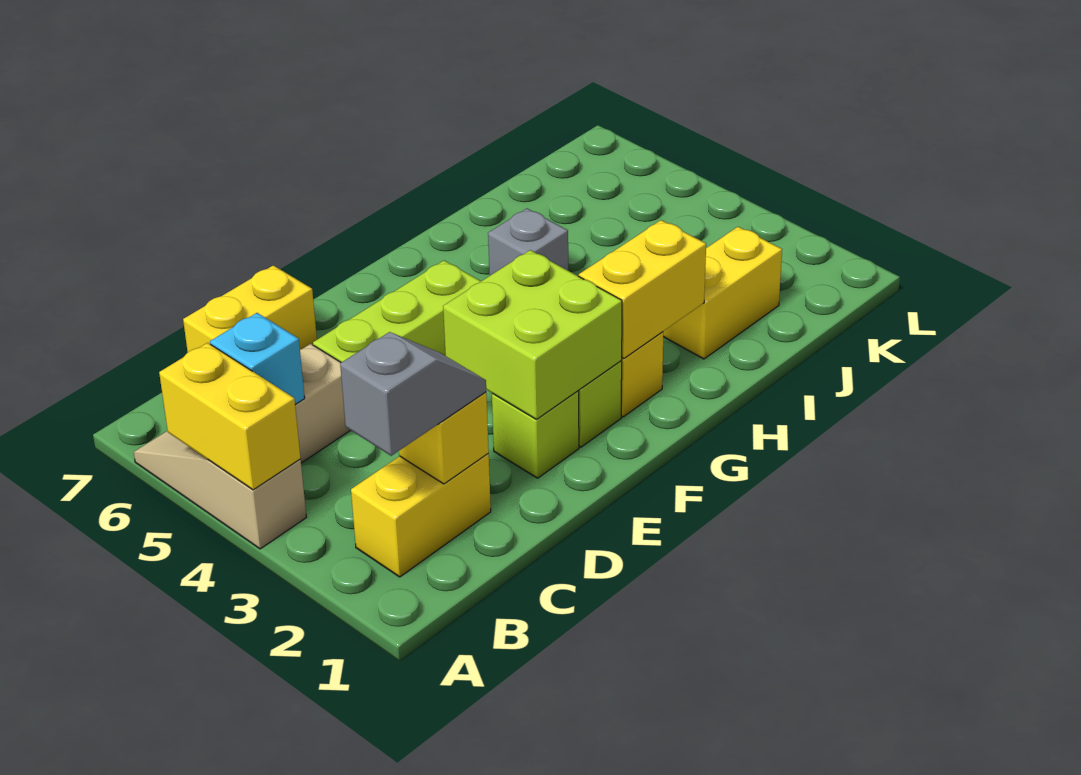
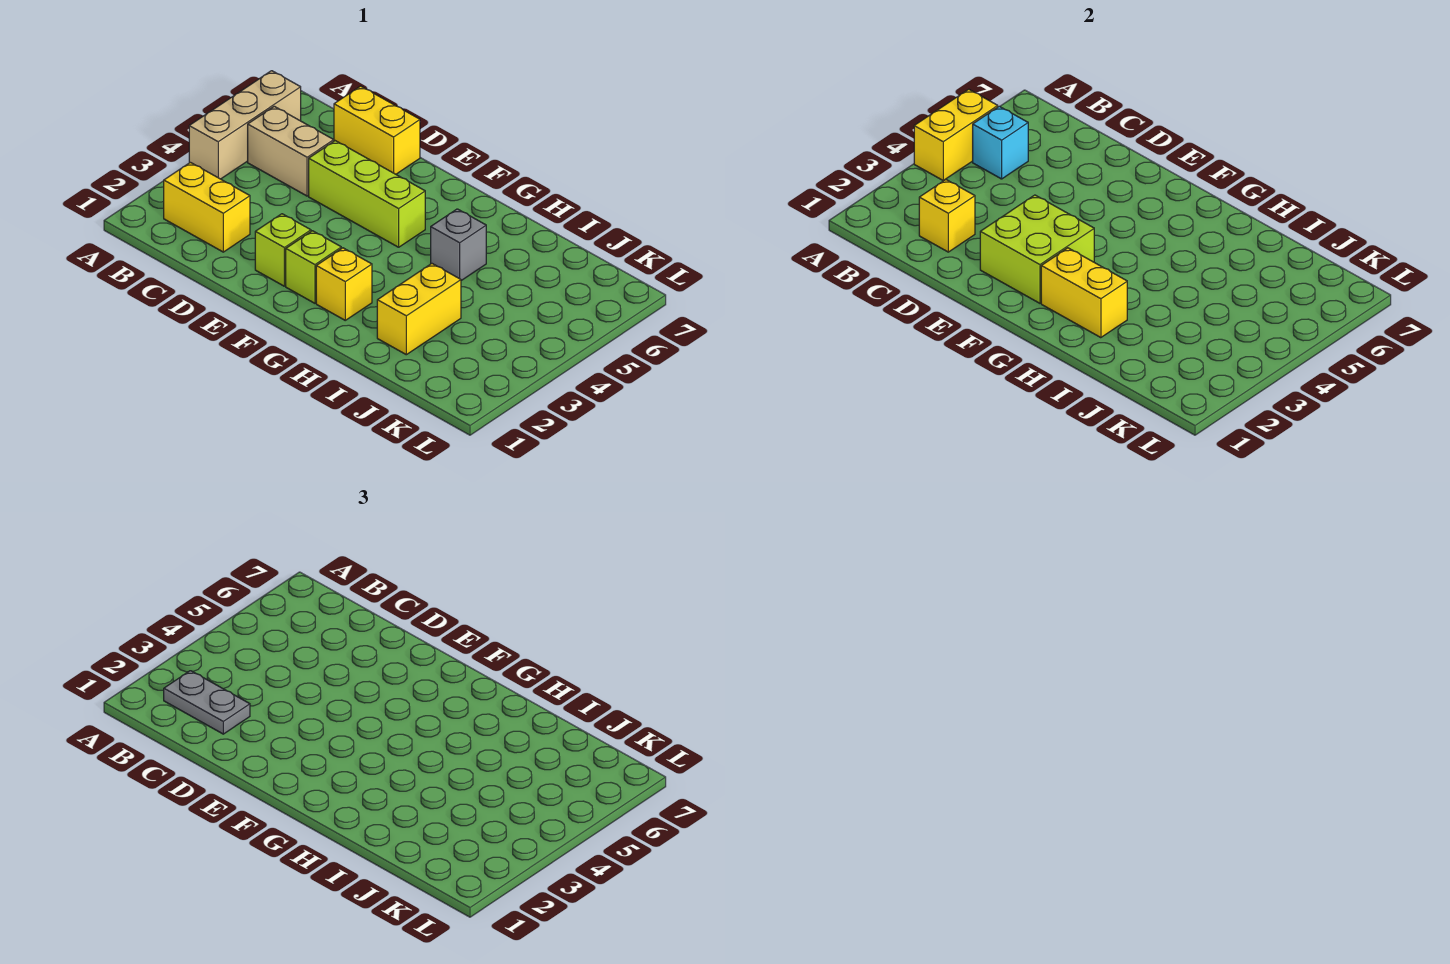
tan 1x3 slope [134,431,307,549] -> tan 1x3 brick [189,71,301,179]
grey 1x2 slope [340,332,486,456] -> grey 1x2 plate [164,671,250,734]
yellow 1x2 brick [663,227,782,359] -> yellow 1x2 brick turned to [377,264,461,355]

